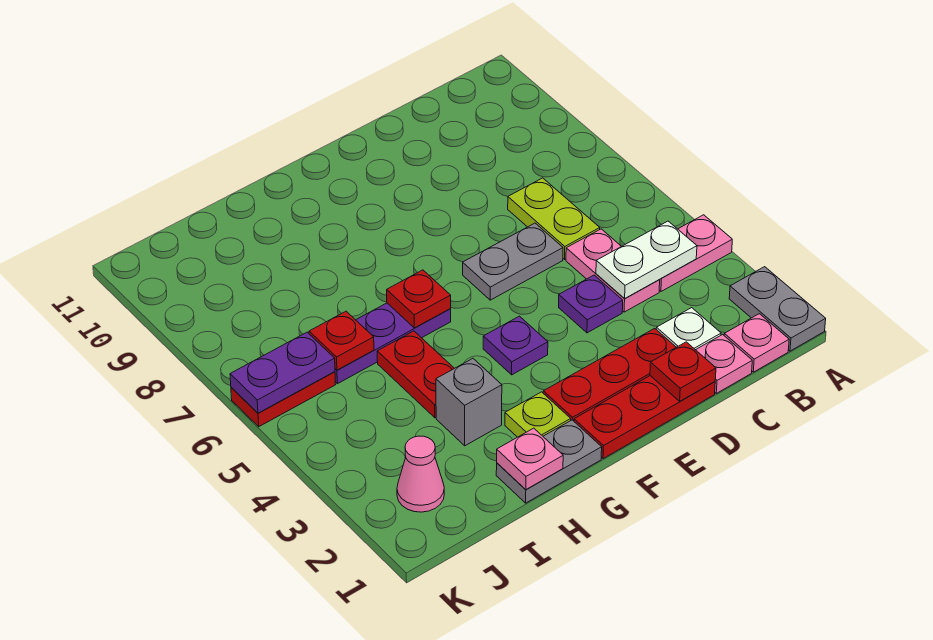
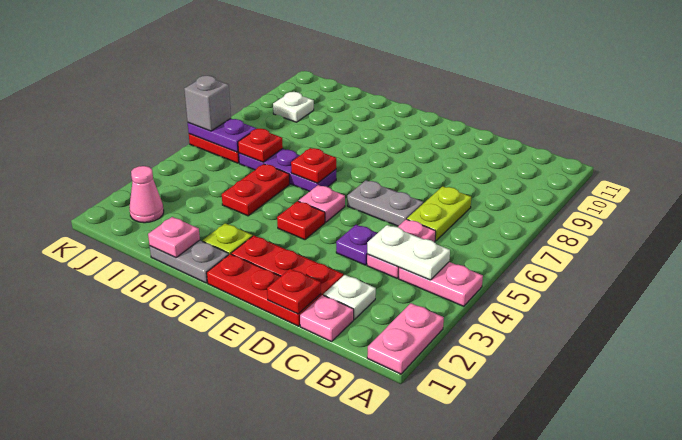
grey 1x2 plate [729,267,826,351] -> pink 1x2 plate [367,303,444,374]
pink 1x1 plate [724,314,789,372] -> pink 1x1 plate moved to [299,185,345,222]
purple 1x1 plate [483,316,548,375] -> red 1x1 plate [277,201,325,240]
grey 1x1 brick [436,359,502,446] -> grey 1x1 brick moved to [184,76,231,131]
none -> white 1x1 plate [273,92,314,122]

